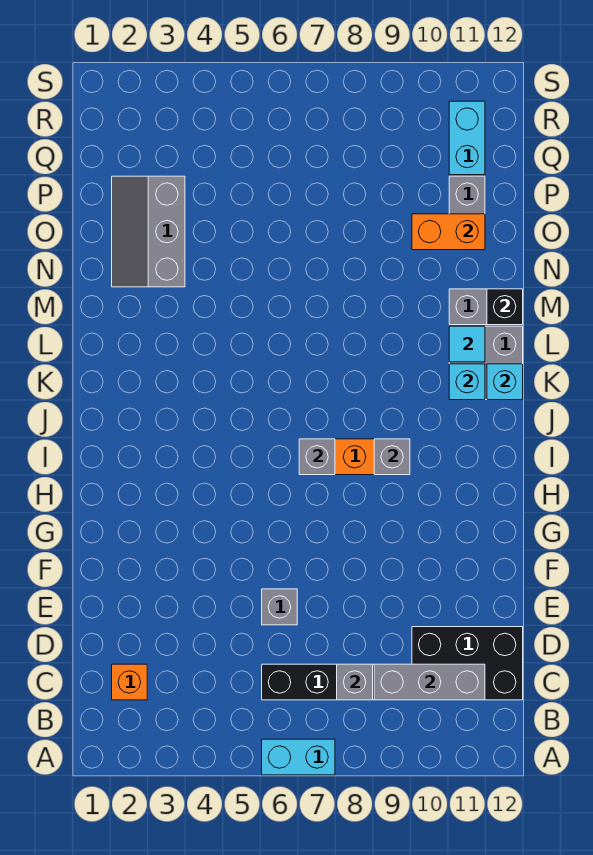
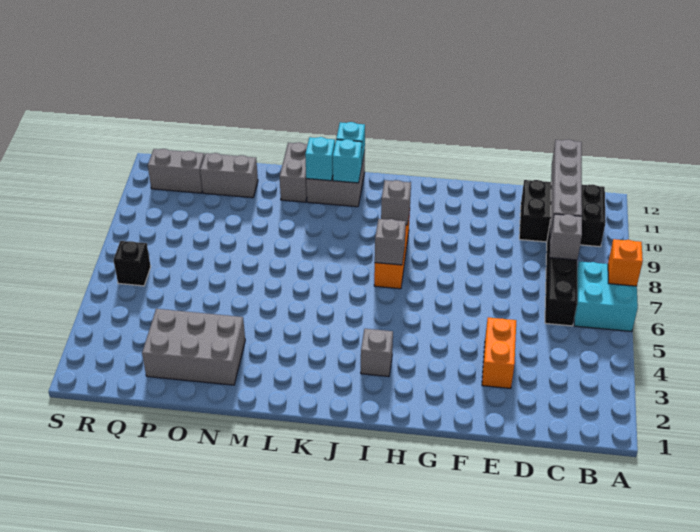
cyan 1x2 brick [262,739,335,775] -> cyan 2x2 brick [574,261,638,332]
orange 1x1 brick [112,664,147,700] -> orange 1x1 brick moved to [608,239,643,286]
grey 1x3 brick [374,664,485,700] -> grey 1x4 brick [550,140,582,235]
black 2x3 brick [412,627,523,700] -> black 2x3 brick turned to [519,180,606,247]
grey 1x1 brick [262,589,297,625] -> grey 1x1 brick moved to [361,329,393,377]
cyan 1x1 tile [449,326,485,362] -> cyan 1x1 brick [305,137,335,181]
black 1x1 brick [487,289,523,325] -> black 1x1 brick moved to [113,241,151,286]
grey 2x3 slope [112,176,185,287] -> grey 2x3 brick [142,309,245,385]
orange 1x2 brick [412,214,485,250] -> orange 1x2 brick moved to [482,317,516,389]
cyan 1x2 brick [449,101,485,175] -> grey 1x2 brick [148,149,204,193]

